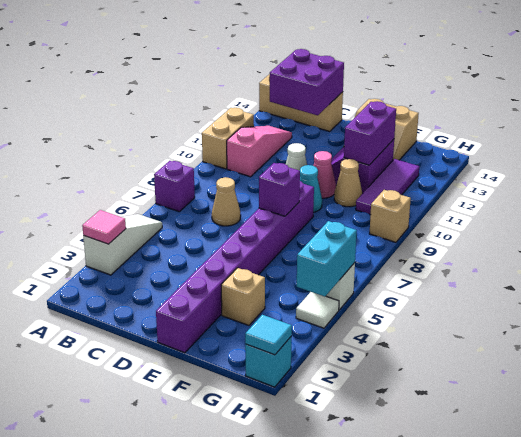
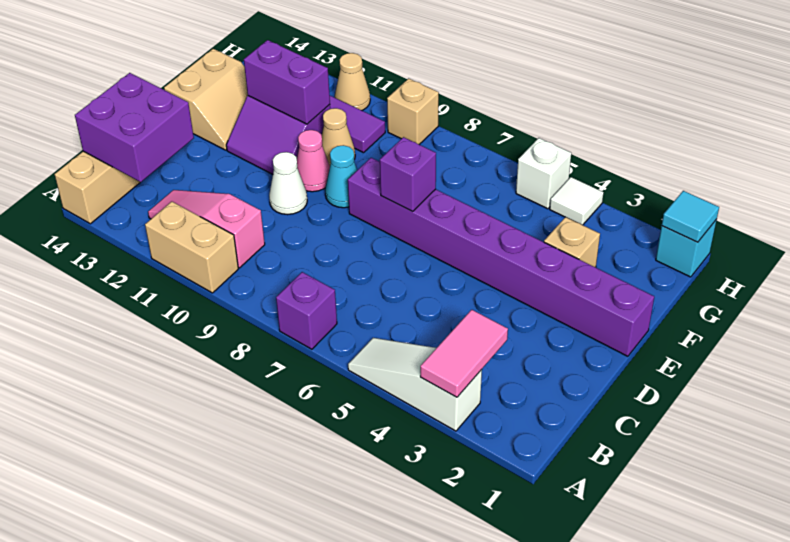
pink 1x1 tile [82,210,126,244] -> pink 1x2 tile [420,310,508,397]
tan 1x1 cone [212,177,241,226] -> tan 1x1 cone moved to [335,53,370,110]
cyan 1x2 brick [297,221,357,297] -> none

